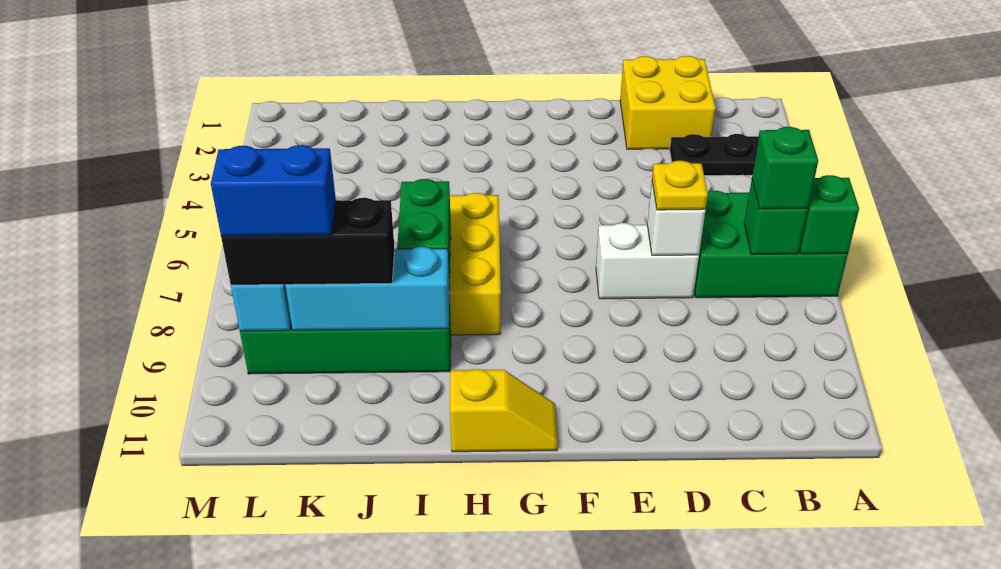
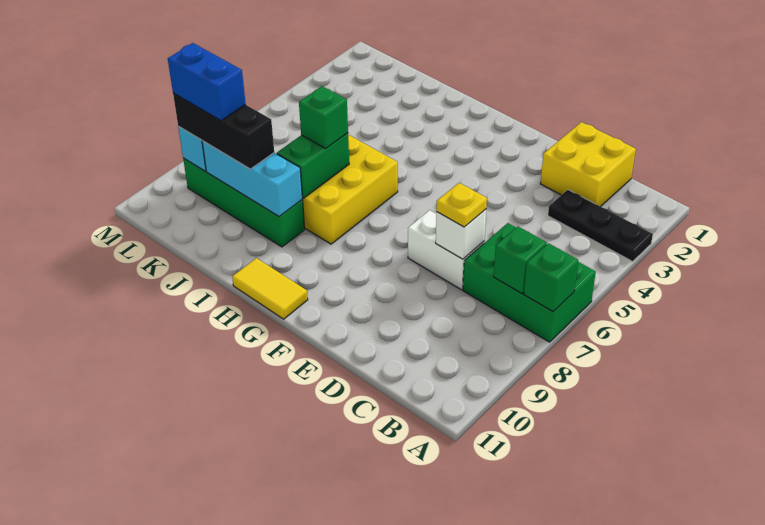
green 1x1 brick [752,127,818,209] -> green 1x1 brick moved to [299,86,348,148]
yellow 1x2 slope [450,369,558,452] -> yellow 1x2 tile [232,258,308,319]

